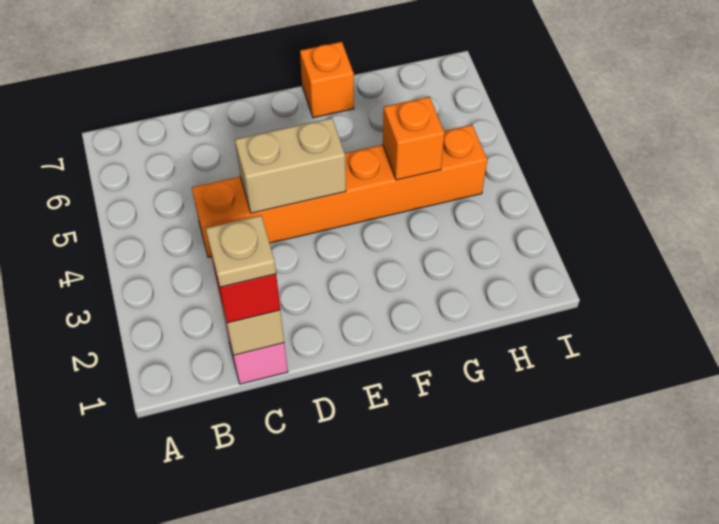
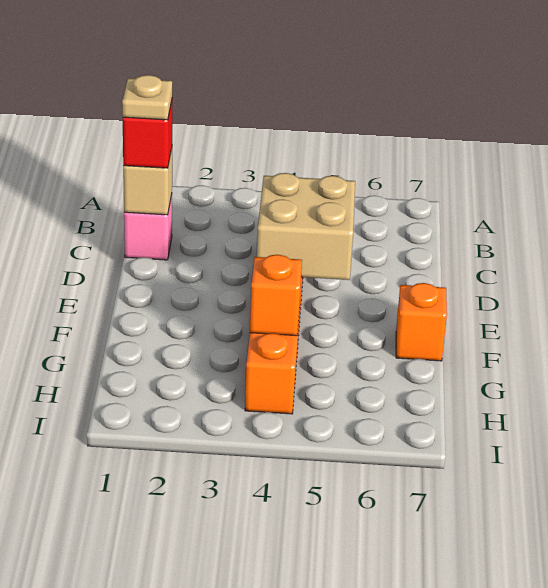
tan 1x2 brick [235,118,346,213] -> tan 2x2 brick [257,173,355,280]

